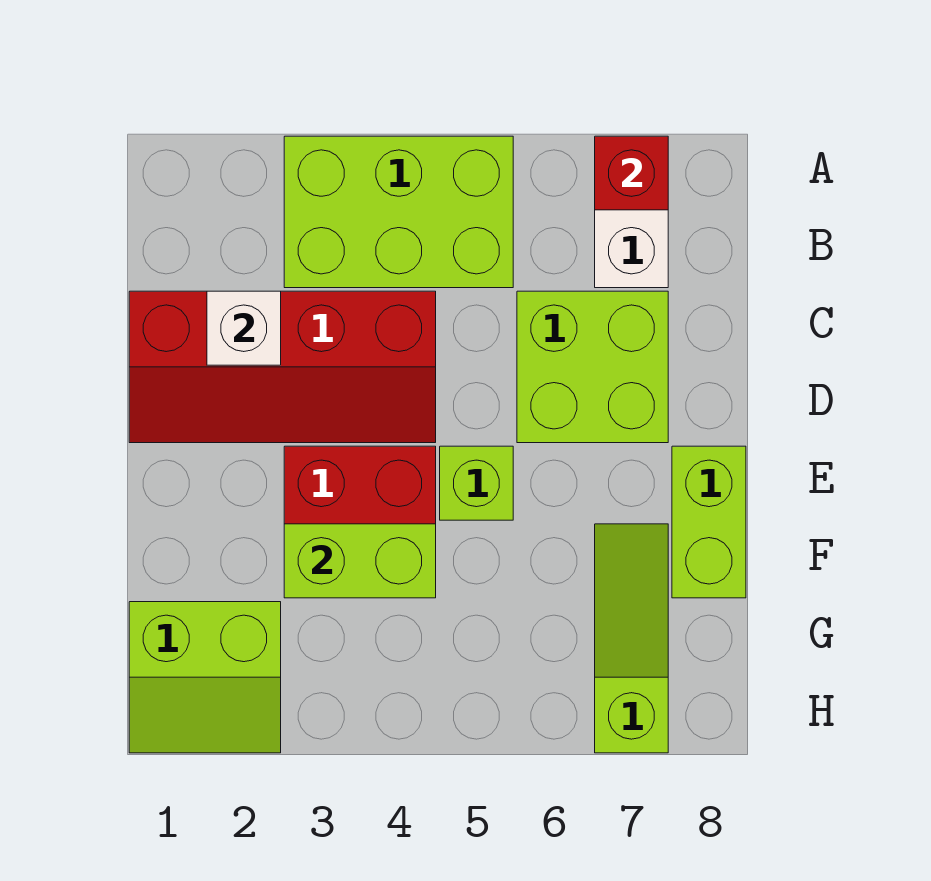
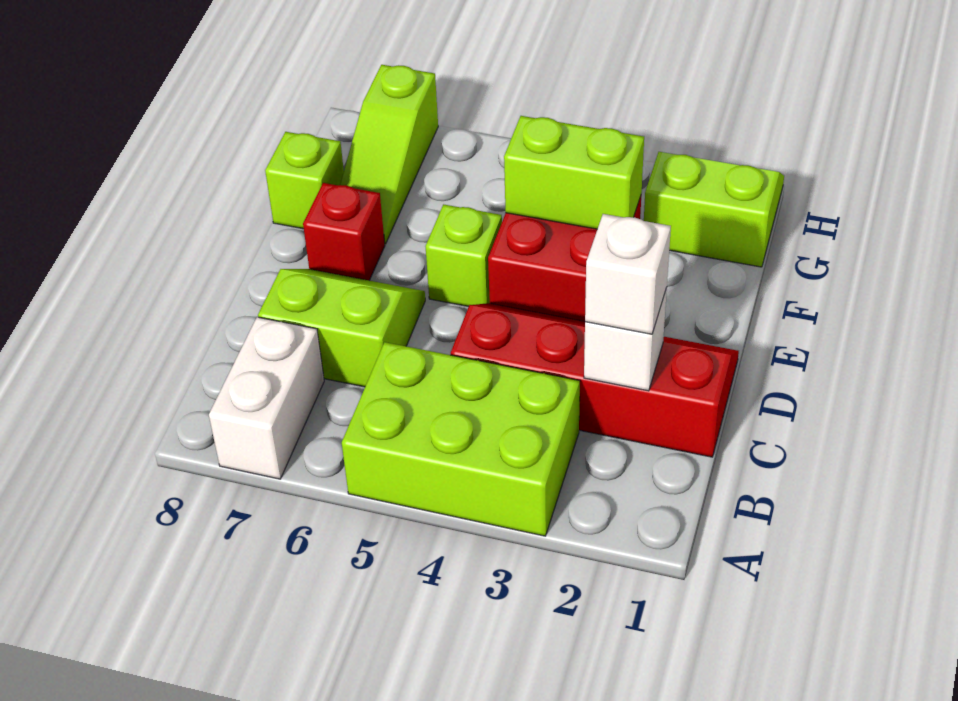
red 1x1 brick [595,136,668,210] -> red 1x1 brick moved to [303,183,385,280]
none -> white 1x1 brick [585,214,671,334]
lime 2x2 brick [517,291,668,443] -> lime 2x2 slope [258,269,425,387]
lime 1x2 brick [672,446,746,598] -> lime 1x1 brick [265,132,344,229]

